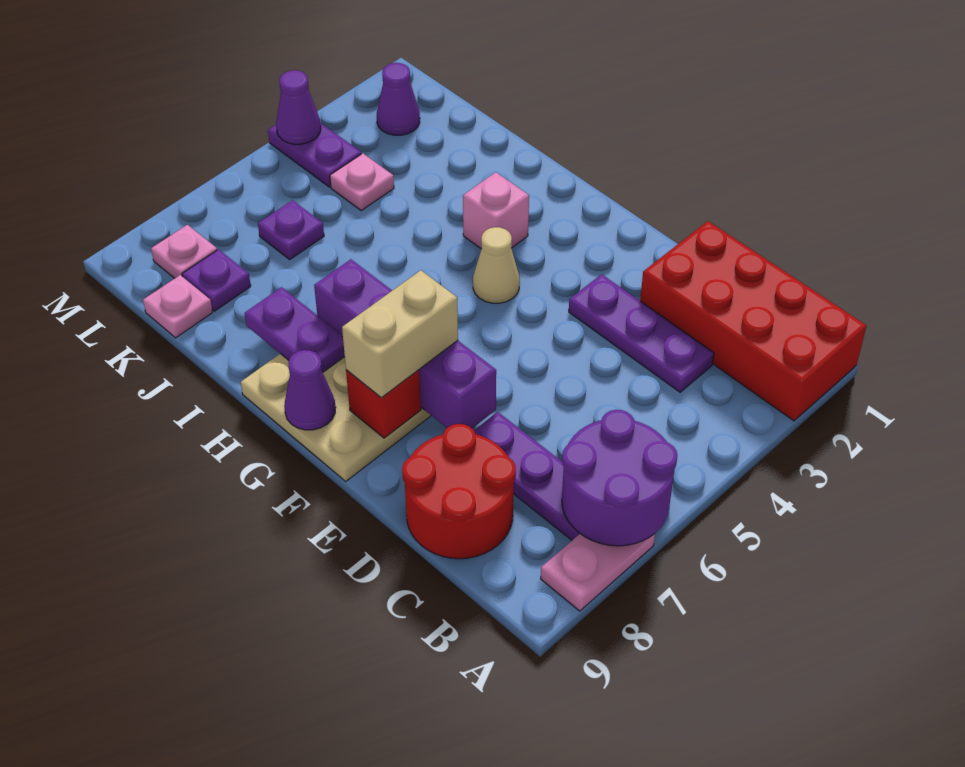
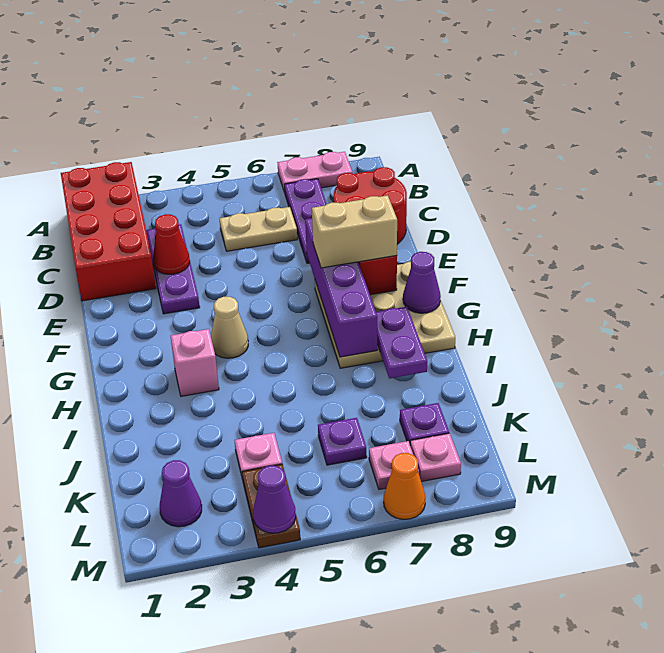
purple 2x2 round brick [562,410,678,546] -> none
none -> tan 1x2 plate [219,207,297,251]
none -> red 1x1 cone [153,214,190,274]
pink 1x1 plate [143,275,213,338] -> pink 1x1 plate moved to [369,441,419,489]
purple 1x2 plate [268,123,361,187] -> brown 1x2 plate [242,464,300,548]
none -> orange 1x1 cone [384,453,425,519]

